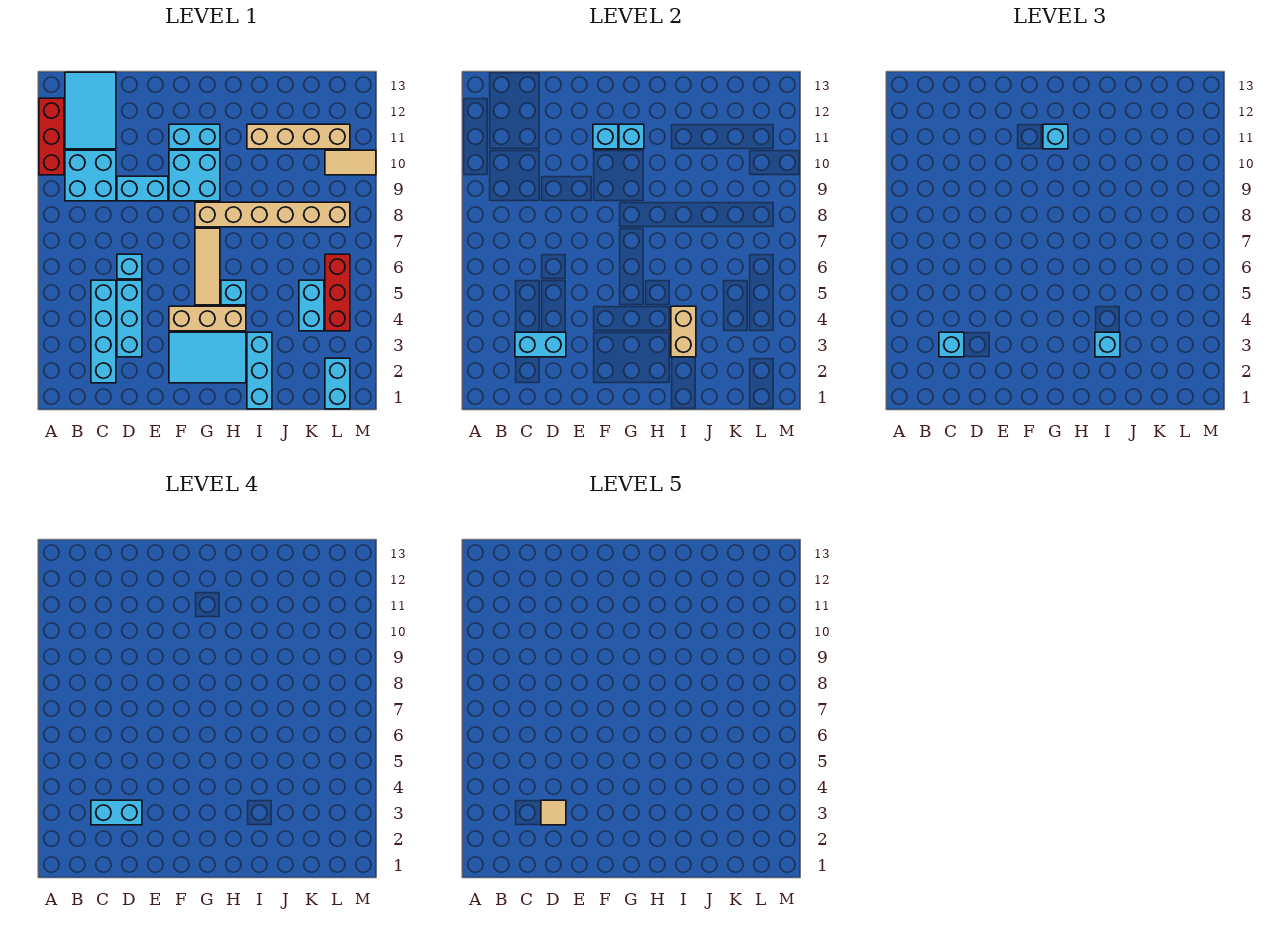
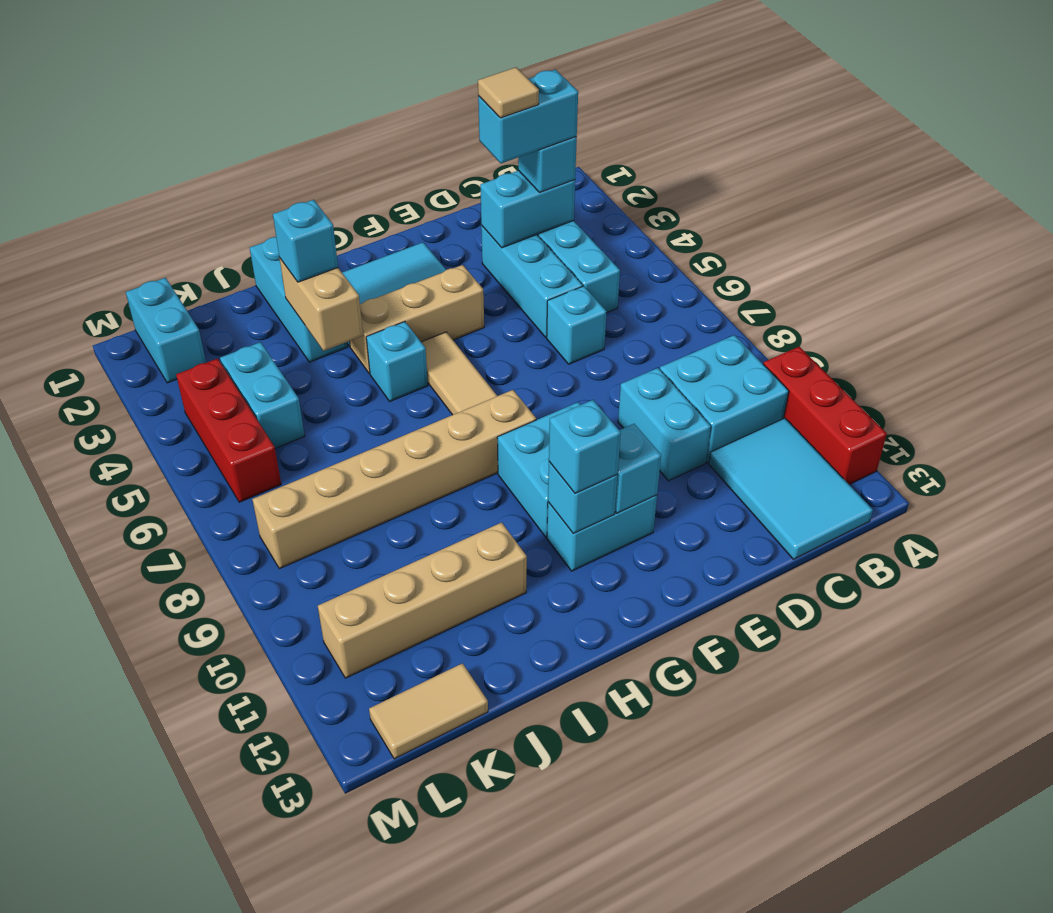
cyan 1x2 brick [117,176,168,201] -> cyan 1x2 brick turned to [618,368,711,481]
tan 1x2 tile [325,150,376,175] -> tan 1x2 tile moved to [369,663,488,759]

